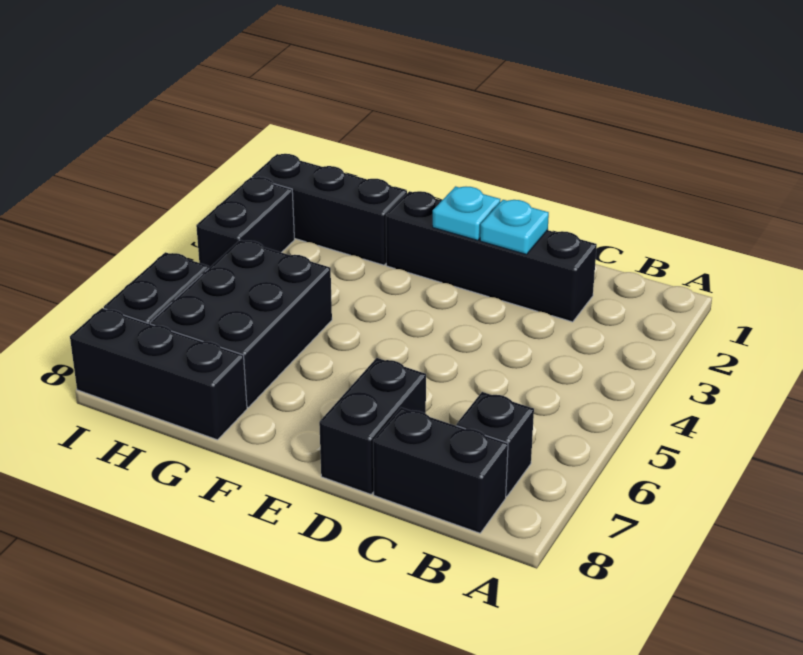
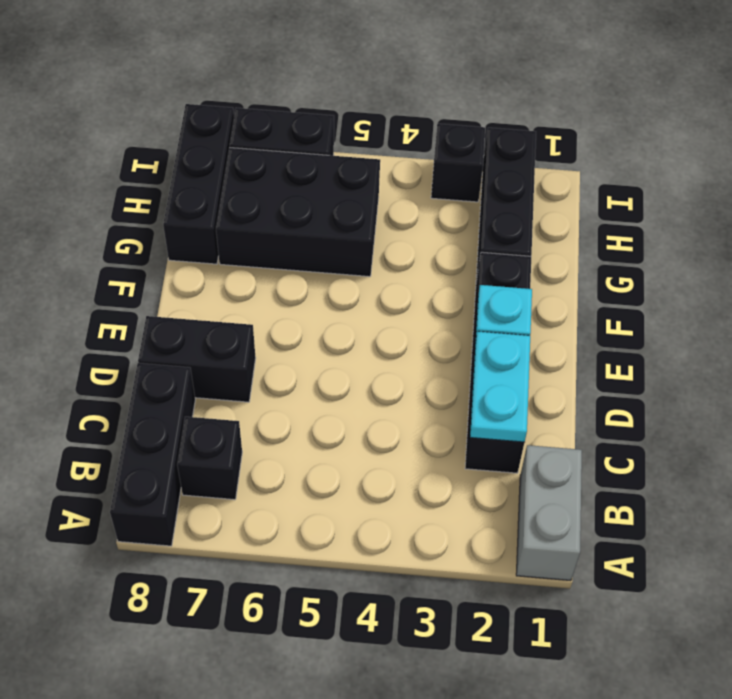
none -> grey 1x2 brick [516,445,582,581]
black 1x2 brick [373,408,508,533] -> black 1x3 brick [110,363,195,546]
cyan 1x1 plate [480,200,549,254] -> cyan 1x2 plate [470,331,530,442]
black 1x2 brick [196,177,294,268] -> black 1x1 brick [431,124,485,202]

